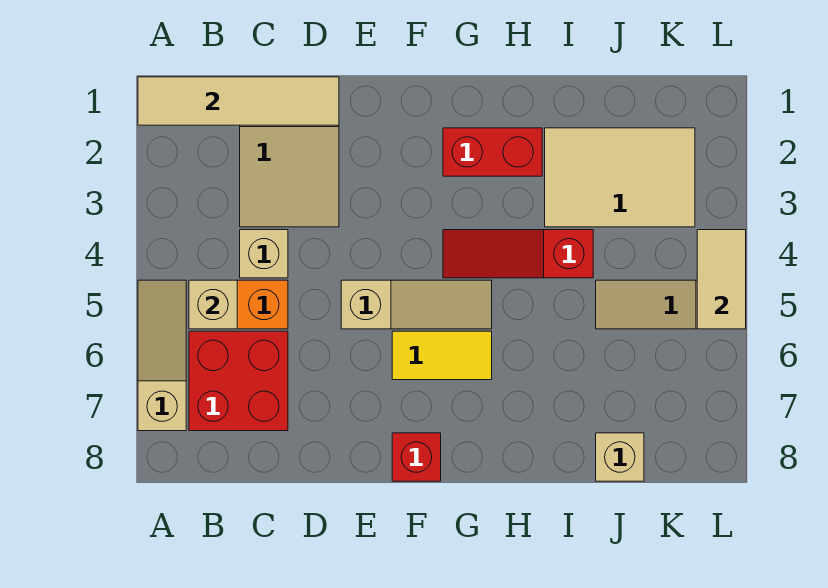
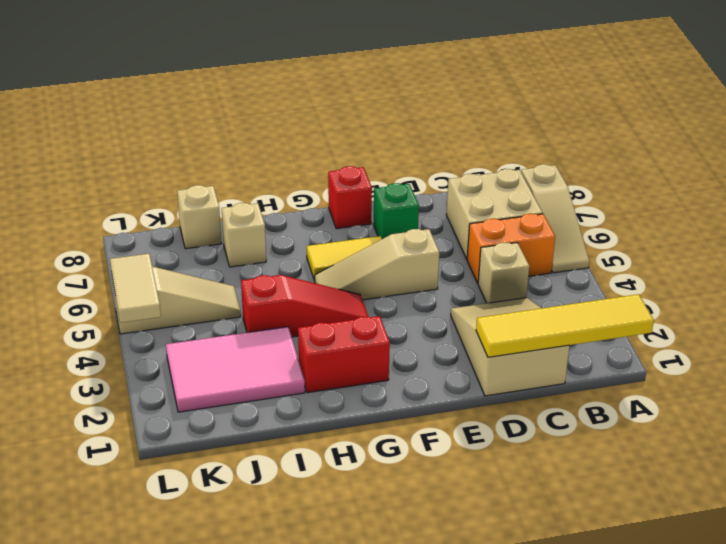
tan 1x4 tile [138,77,339,125] -> yellow 1x4 tile [476,294,654,357]
tan 1x1 brick [189,280,237,329] -> tan 1x1 brick moved to [222,203,266,267]
red 2x2 brick [189,331,288,431] -> tan 2x2 brick [446,169,543,259]
none -> green 1x1 brick [373,183,419,239]
tan 2x3 tile [545,128,695,227] -> pink 2x3 tile [166,327,305,412]

